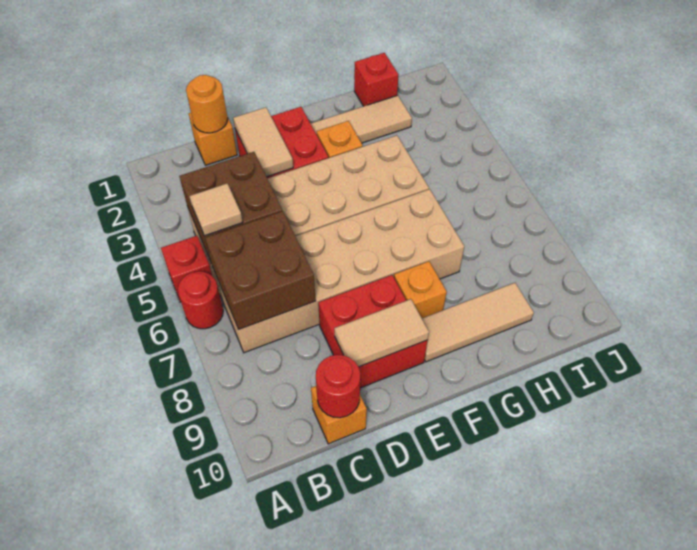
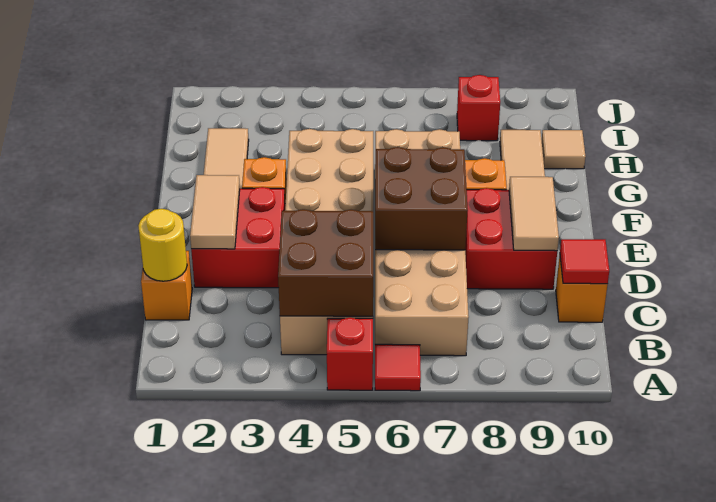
red 1x1 round brick [178,271,223,329] -> red 1x1 tile [375,344,421,391]
tan 1x1 tile [189,184,243,236] -> tan 1x1 tile moved to [542,130,586,169]
brown 2x2 brick [205,211,316,329] -> brown 2x2 brick moved to [375,147,468,250]
orange 1x1 round brick [186,75,228,133] -> yellow 1x1 round brick [138,209,187,281]
red 1x1 round brick [316,355,360,418] -> red 1x1 tile [560,239,609,284]
tan 1x2 tile [233,107,293,177] -> tan 1x2 tile turned to [190,175,240,249]
red 1x1 brick [354,53,399,106] -> red 1x1 brick moved to [457,75,500,141]

